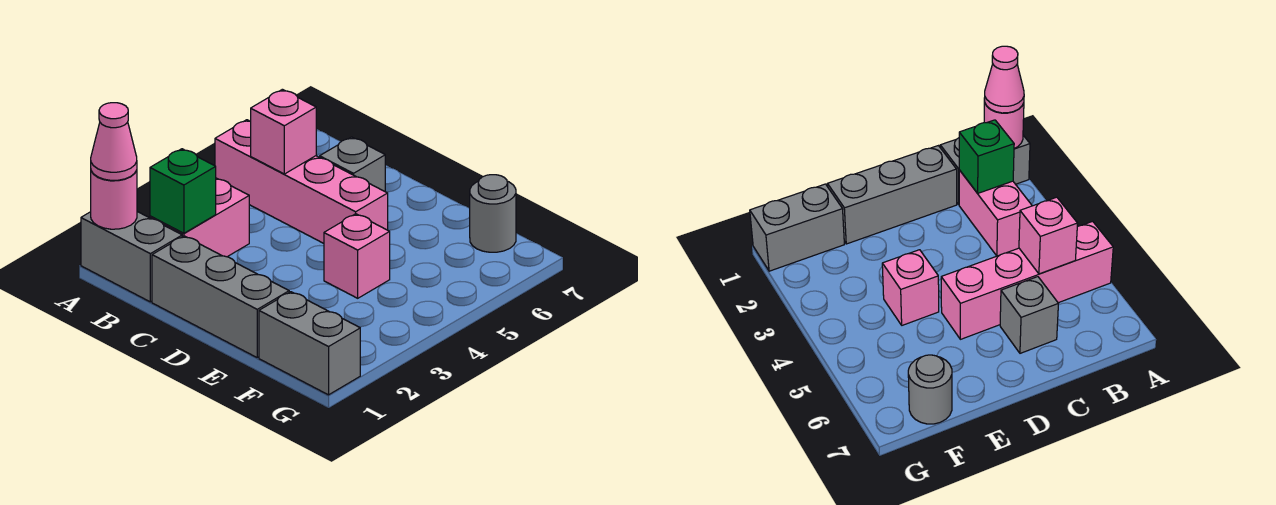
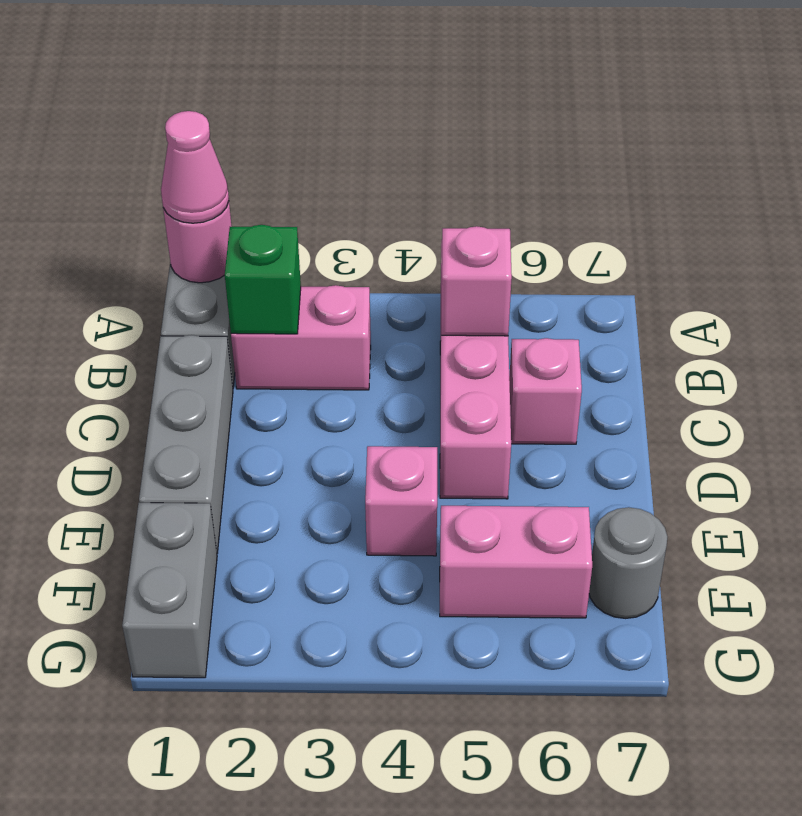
grey 1x1 brick [320,137,385,191] -> pink 1x1 brick [509,338,582,444]
none -> pink 1x2 brick [440,506,592,618]

